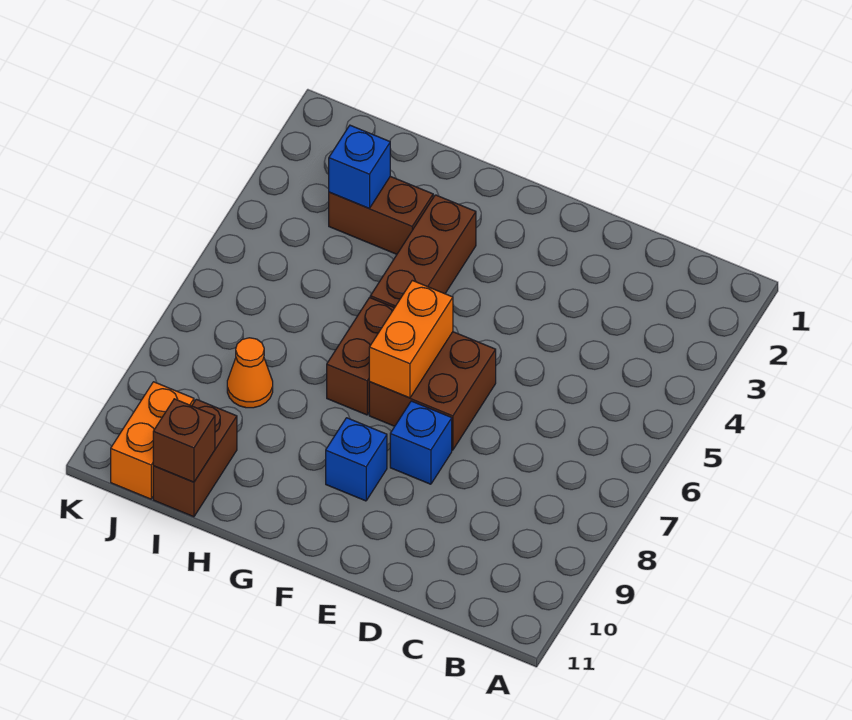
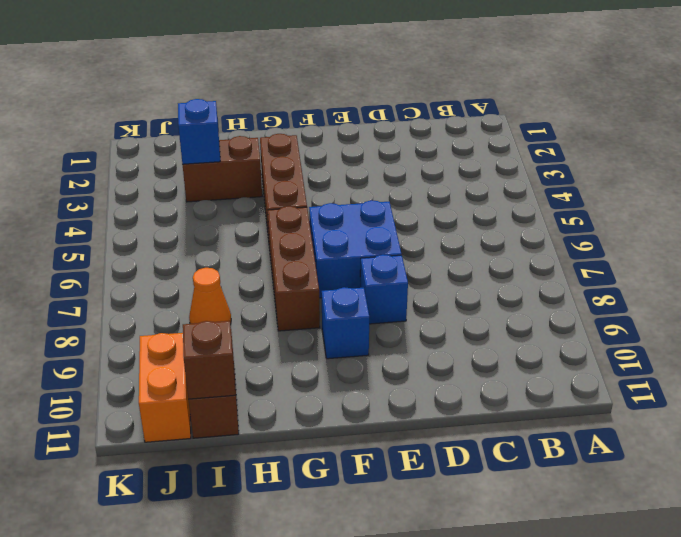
brown 2x2 brick [369,332,496,450] -> blue 2x2 brick [309,200,402,298]
orange 1x2 brick [369,280,453,398] -> none
brown 1x2 brick [327,298,394,415] -> brown 1x3 brick [268,206,320,331]

